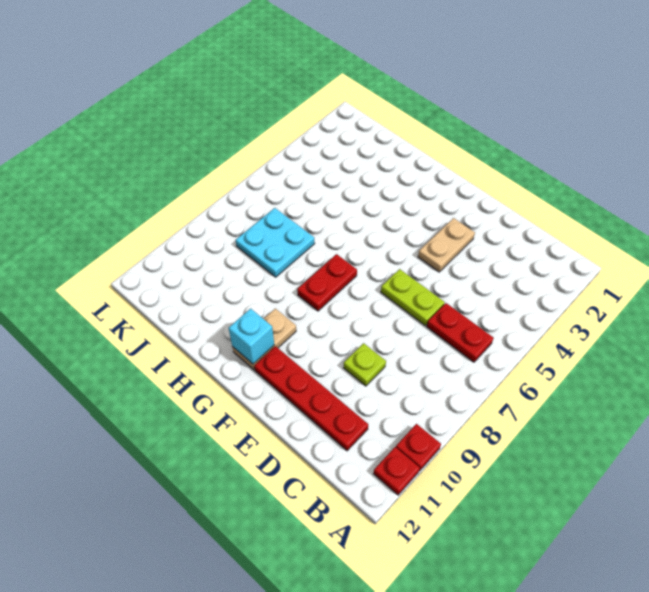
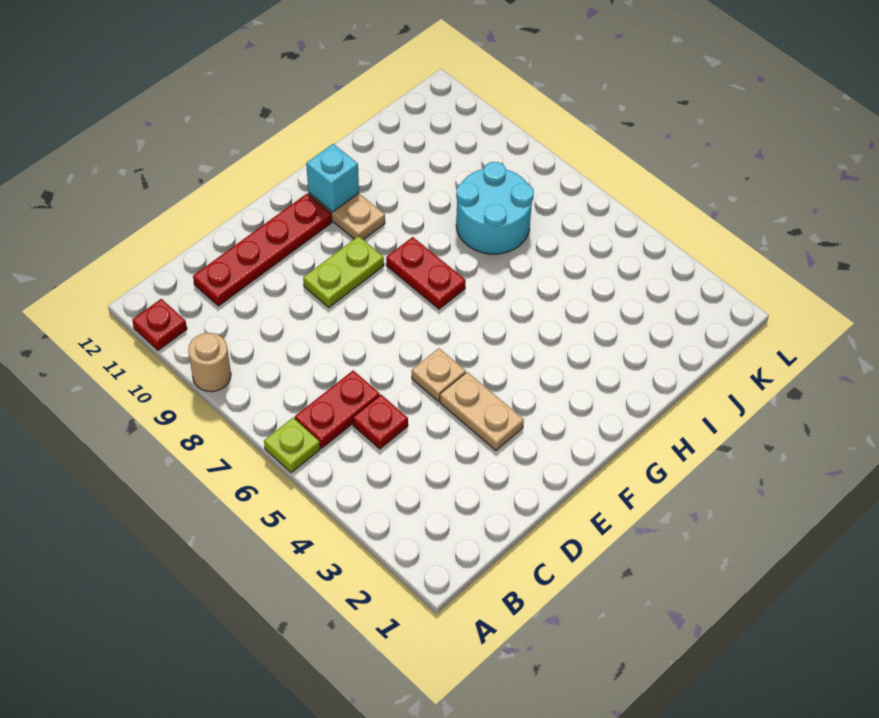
none -> tan 1x1 round brick [188,333,231,392]
red 1x1 plate [396,424,441,471] -> red 1x1 plate moved to [353,395,408,449]
lime 1x2 plate [381,269,445,326] -> lime 1x2 plate moved to [303,236,384,307]
lime 1x1 plate [344,343,386,386] -> lime 1x1 plate moved to [264,418,320,473]
none -> tan 1x1 plate [412,348,466,401]
cyan 2x2 plate [236,208,315,277] -> cyan 2x2 round brick [456,162,534,254]

